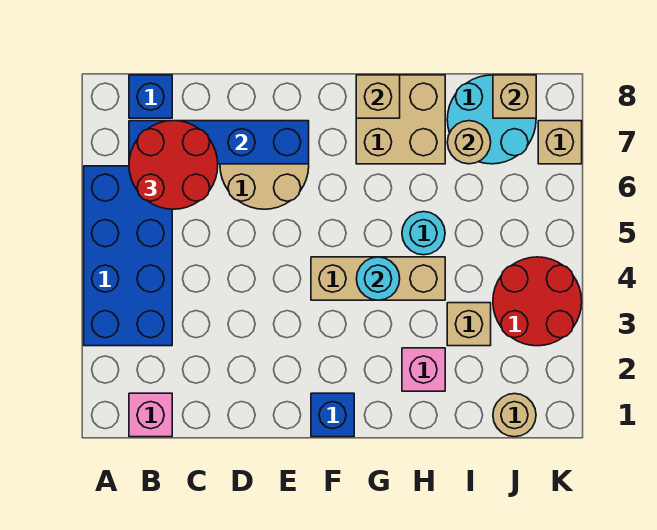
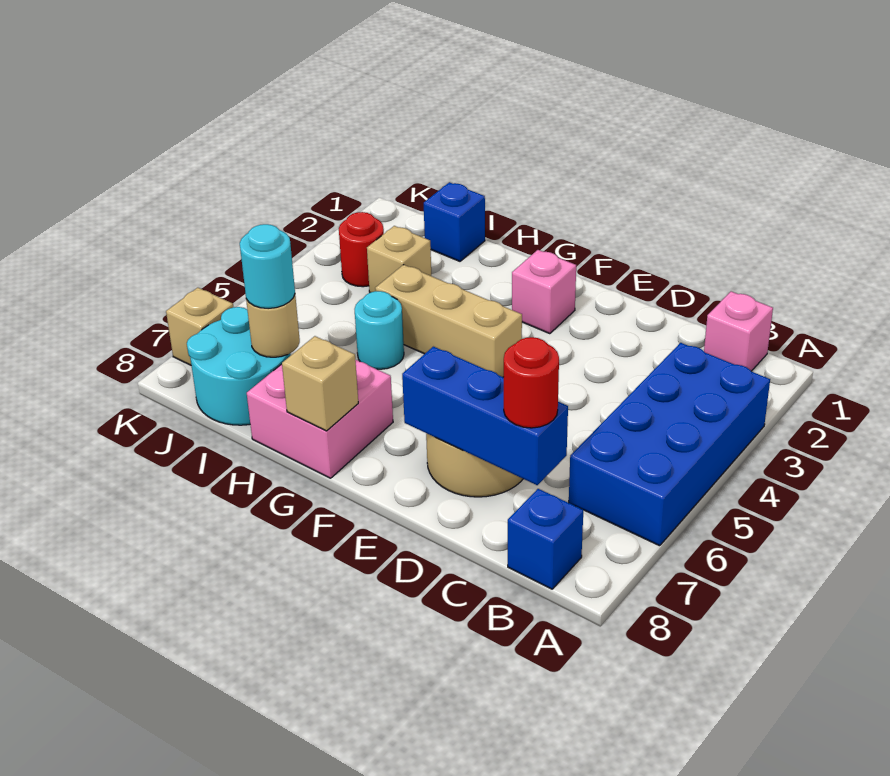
red 2x2 round brick [129,121,218,209] -> red 1x1 round brick [504,337,559,428]
blue 1x4 brick [129,121,309,164] -> blue 1x3 brick [402,347,568,485]
blue 1x1 brick [311,393,354,437] -> blue 1x1 brick moved to [424,182,485,261]
cyan 1x1 round brick [356,257,400,300] -> cyan 1x1 round brick moved to [240,224,295,309]
tan 2x2 brick [356,75,445,164] -> pink 2x2 brick [247,360,393,478]
pink 1x1 brick [402,348,445,391] -> pink 1x1 brick moved to [512,250,576,334]
tan 1x1 round brick [493,394,536,437] -> none
red 2x2 round brick [493,257,582,346] -> red 1x1 round brick [339,212,384,287]
tan 1x1 brick [493,75,536,118] -> none

